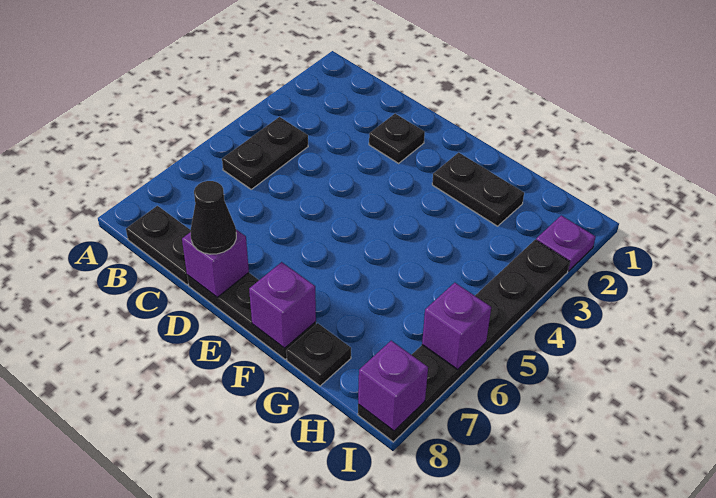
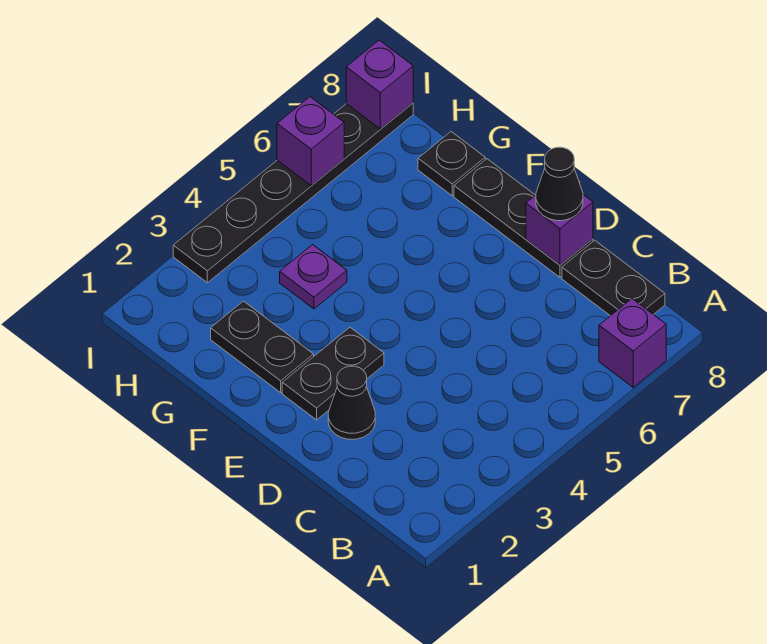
black 1x2 plate [222,117,308,189] -> black 1x2 plate moved to [282,327,384,420]
black 1x1 plate [369,114,425,163] -> black 1x1 cone [328,366,375,439]
purple 1x1 brick [249,262,316,348] -> purple 1x1 brick moved to [599,299,666,387]
purple 1x1 plate [536,215,596,271] -> purple 1x1 plate moved to [280,245,347,309]

